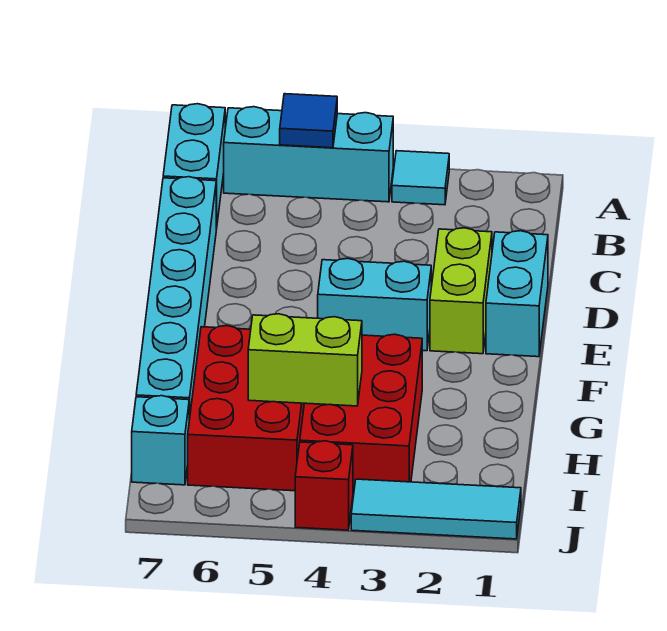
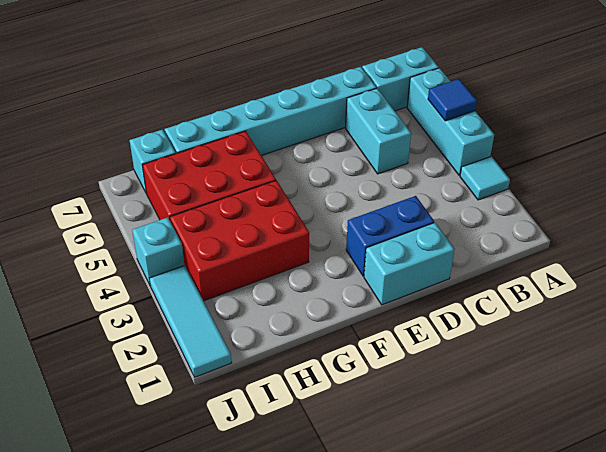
lime 1x2 brick [430,228,492,354] -> blue 1x2 brick [346,196,434,276]
cyan 1x2 brick [318,259,431,351] -> cyan 1x2 brick moved to [346,88,411,174]
lime 1x2 brick [248,314,362,406] -> none
red 1x1 brick [295,441,353,530] -> cyan 1x1 brick [132,217,184,286]

